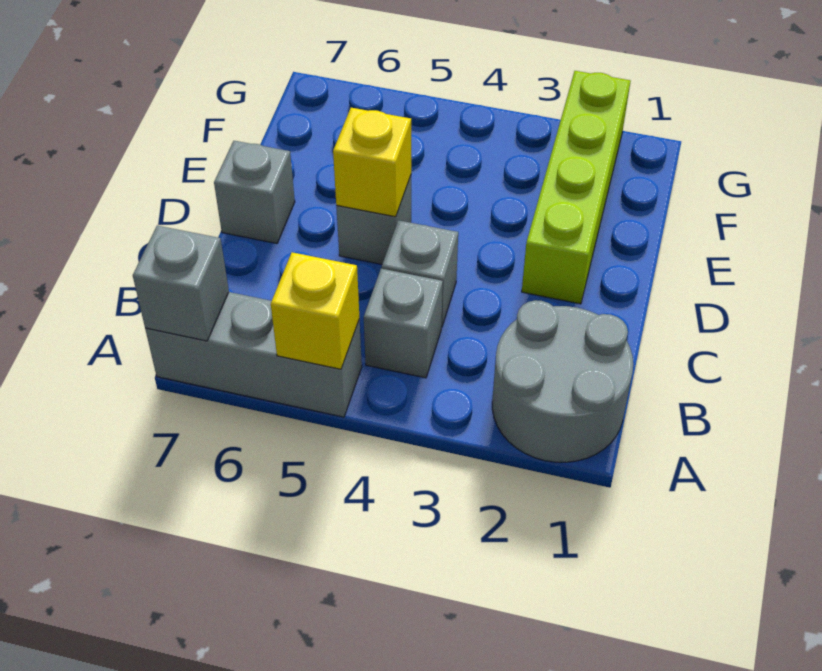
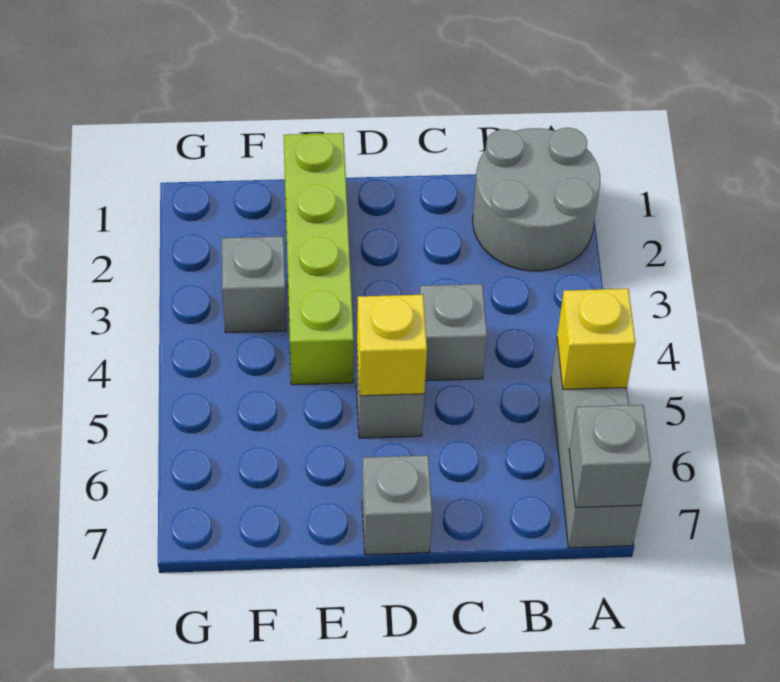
grey 1x1 brick [364,269,443,378] -> grey 1x1 brick moved to [222,236,286,333]
lime 1x4 brick [522,71,631,304] -> lime 1x4 brick turned to [284,133,354,385]

